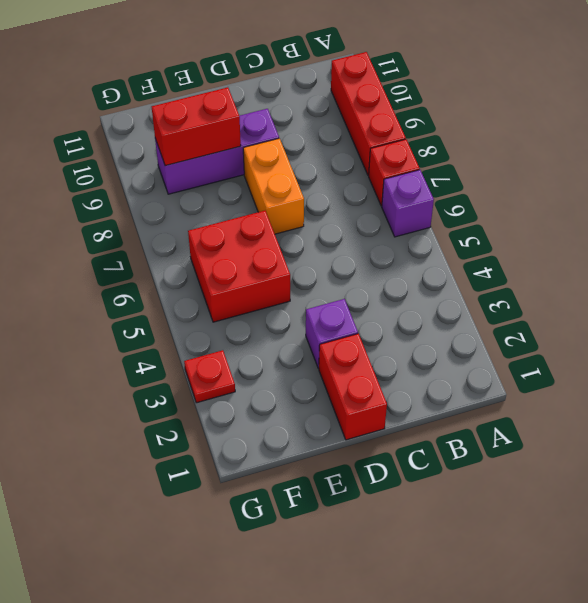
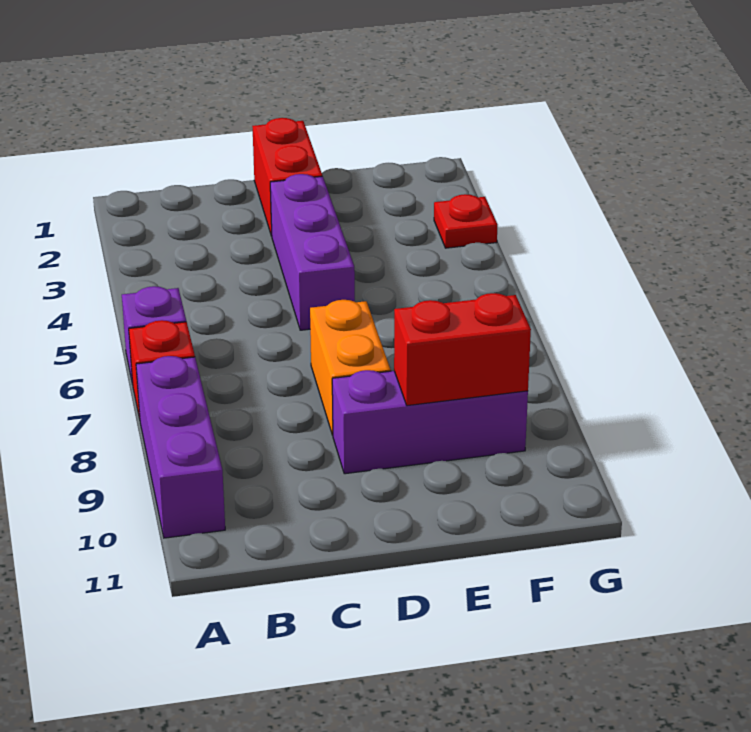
red 1x3 brick [331,52,406,176] -> purple 1x3 brick [136,356,225,538]
purple 1x1 brick [306,299,358,368] -> purple 1x3 brick [270,174,355,330]
red 2x2 brick [188,211,290,322] -> none

